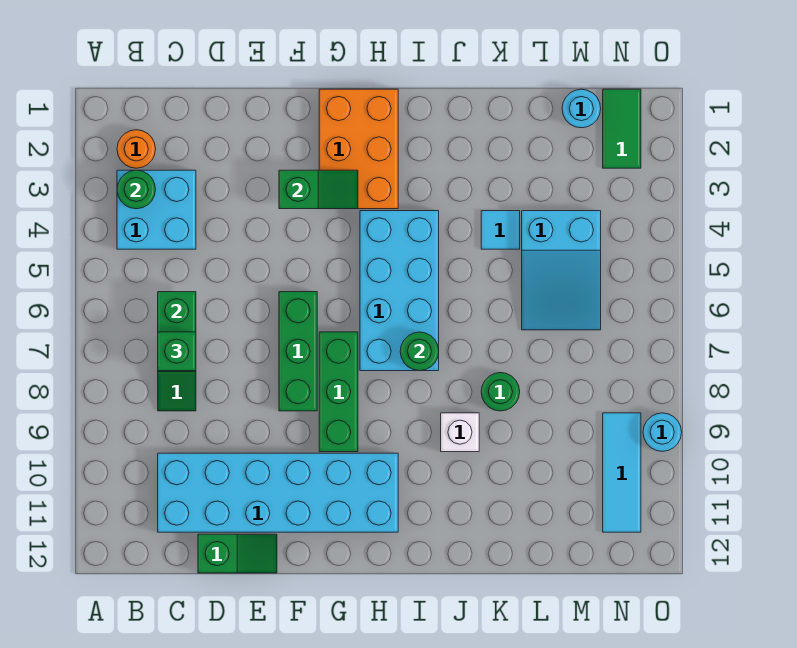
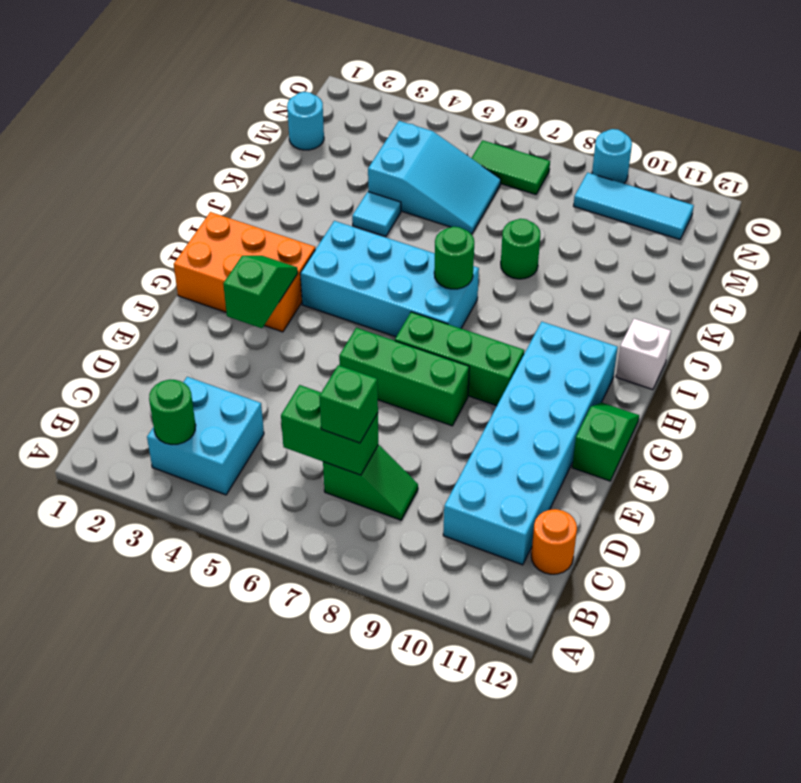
orange 1x1 round brick [117,130,156,168] -> orange 1x1 round brick moved to [531,509,577,574]
green 1x2 slope [198,534,277,573] -> green 1x2 slope moved to [572,403,639,481]
white 1x1 brick [441,413,479,452] -> white 1x1 brick moved to [616,319,671,390]
green 1x2 tile [603,89,641,168] -> green 1x2 tile moved to [472,140,550,195]

